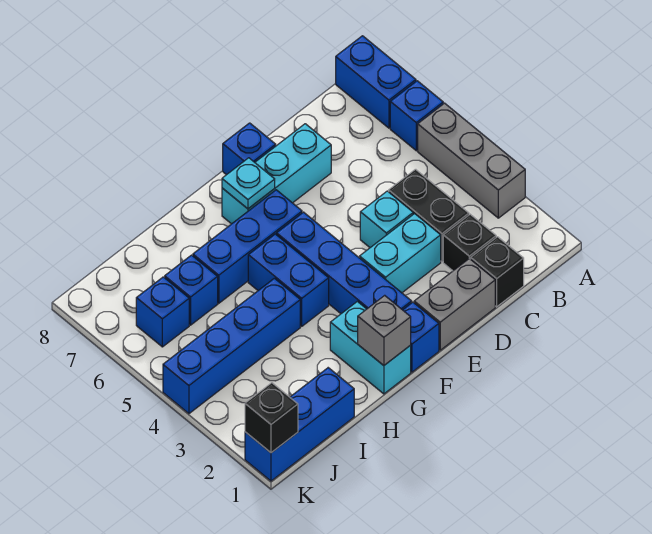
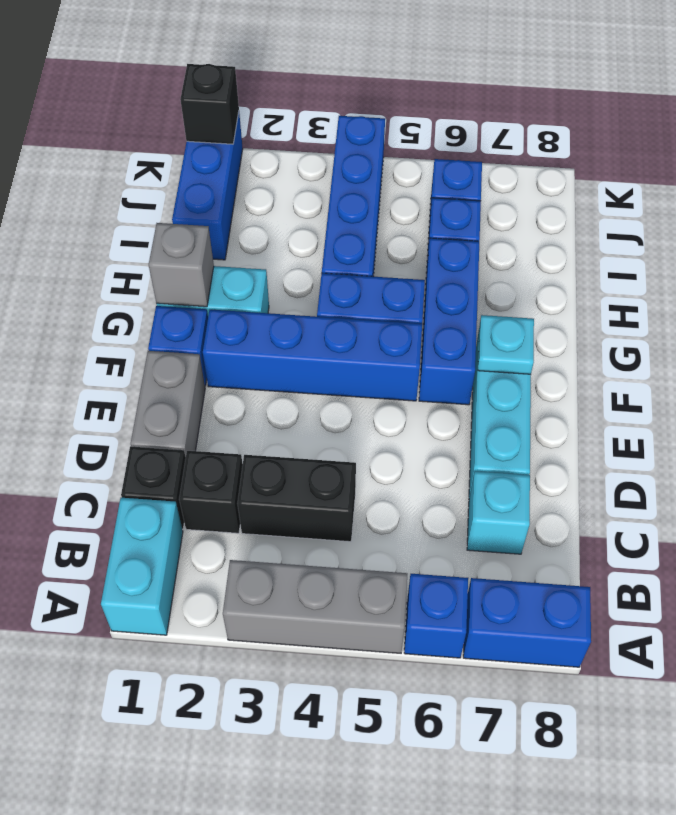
cyan 1x2 brick [360,214,441,293] -> cyan 1x2 brick moved to [101,498,183,635]
cyan 1x1 brick [360,191,413,248] -> cyan 1x1 brick moved to [467,471,530,554]
blue 1x1 brick [223,123,276,175] -> none

